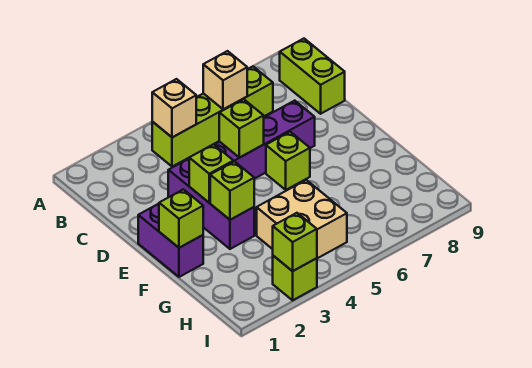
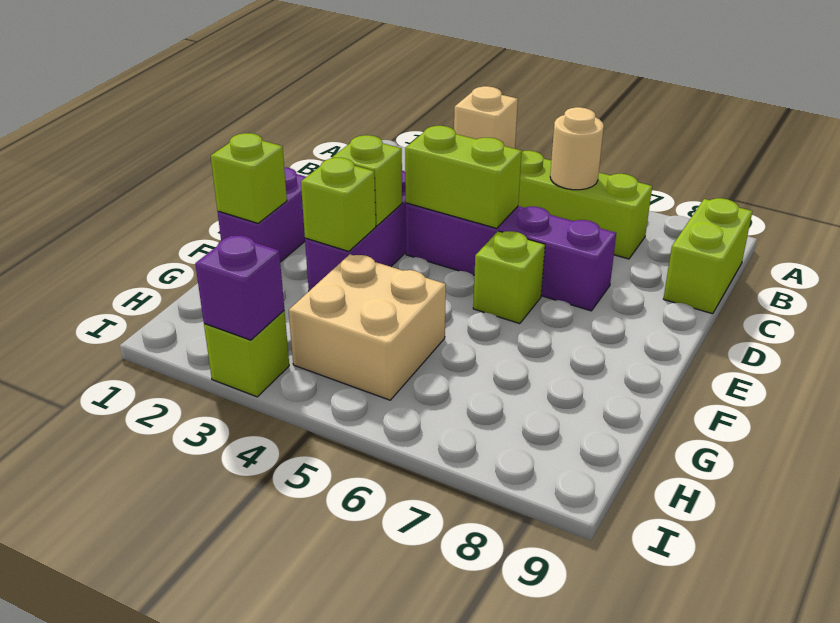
tan 1x1 brick [203,51,247,109] -> tan 1x1 round brick [550,107,604,190]
lime 1x1 brick [219,99,264,158] -> lime 1x2 brick [405,126,522,228]
lime 1x1 brick [273,213,317,271] -> purple 1x1 brick [195,235,284,340]

